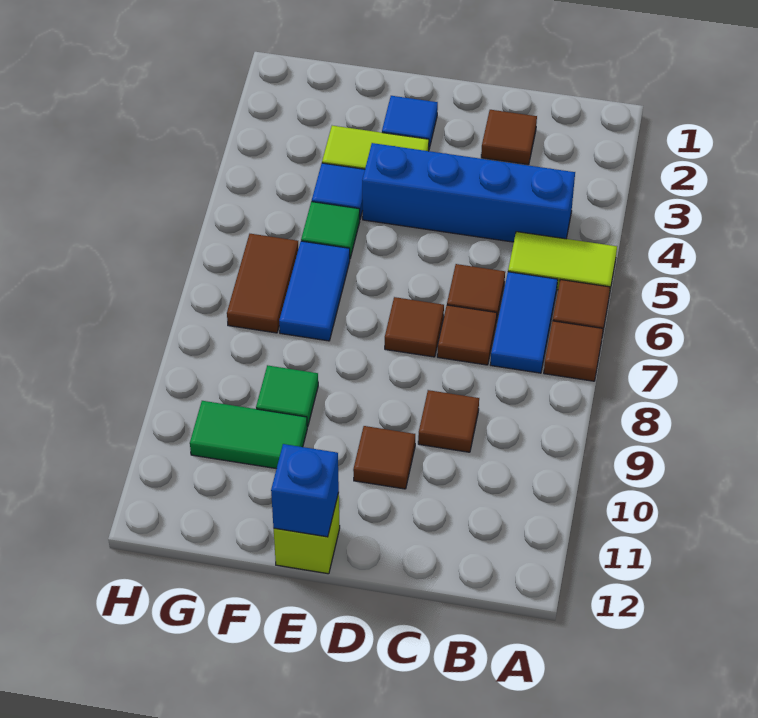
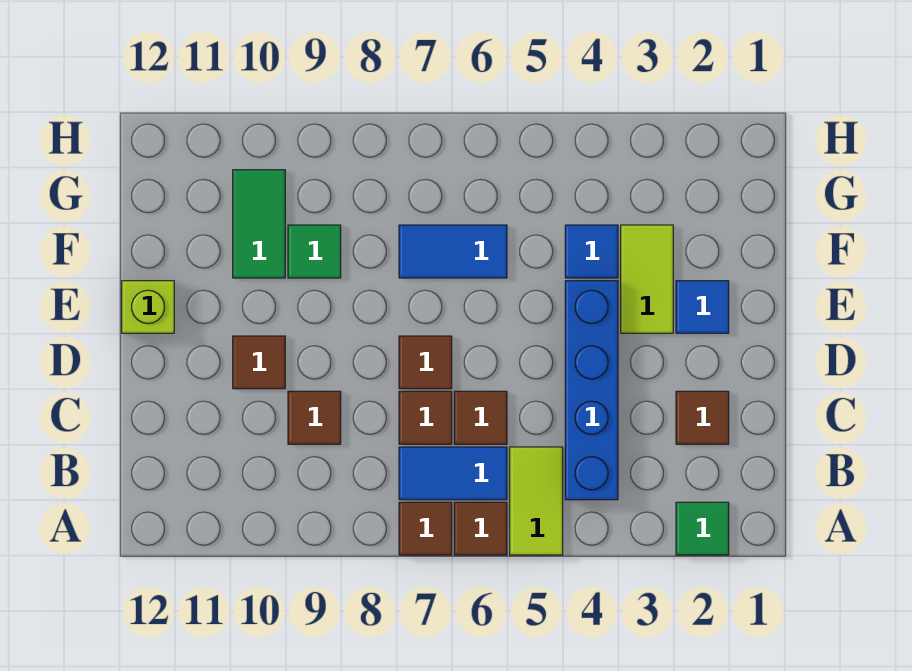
blue 1x1 brick [271,444,339,537] -> none
green 1x1 tile [301,202,360,258] -> green 1x1 tile moved to [676,502,729,555]
brown 1x2 tile [227,234,299,333] -> none

